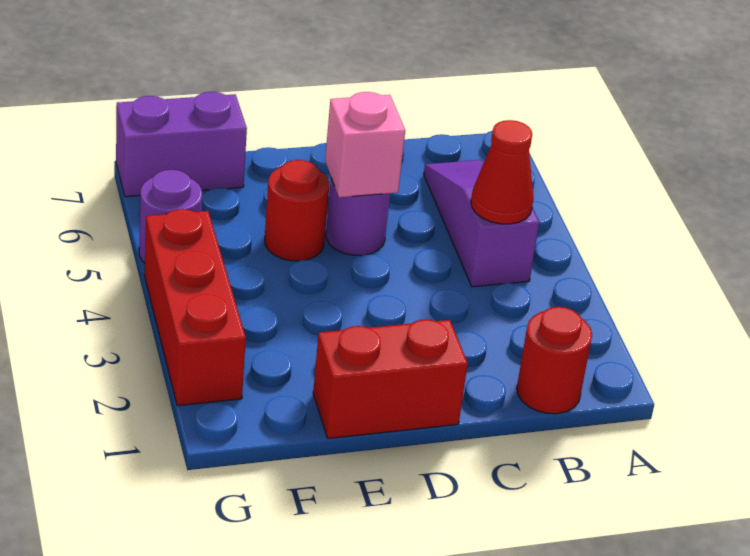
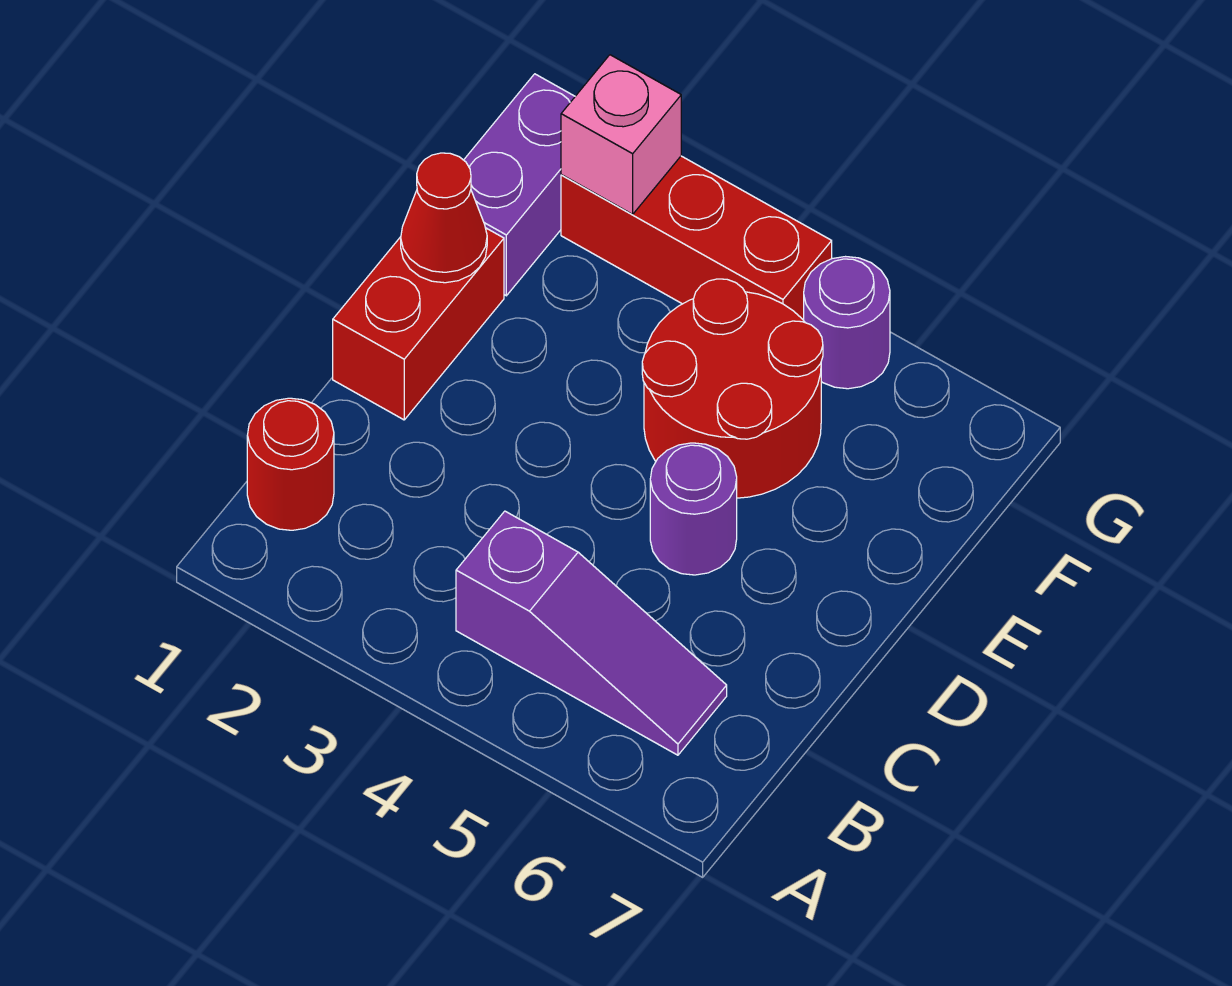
red 1x1 cone [471,120,534,224] -> red 1x1 cone moved to [401,153,487,283]
pink 1x1 brick [325,92,405,197] -> pink 1x1 brick moved to [561,55,681,214]
red 1x1 round brick [265,160,329,261] -> red 2x2 round brick [642,279,823,498]
purple 1x2 brick [116,92,247,197] -> purple 1x2 brick moved to [464,74,575,296]

